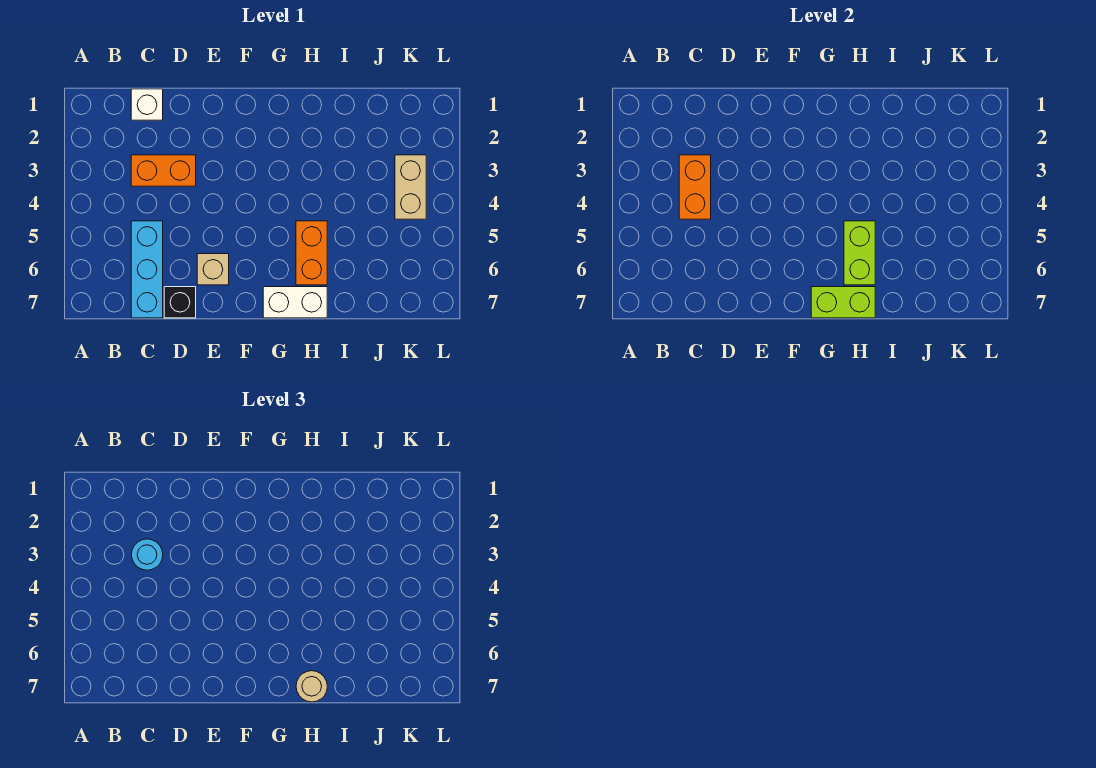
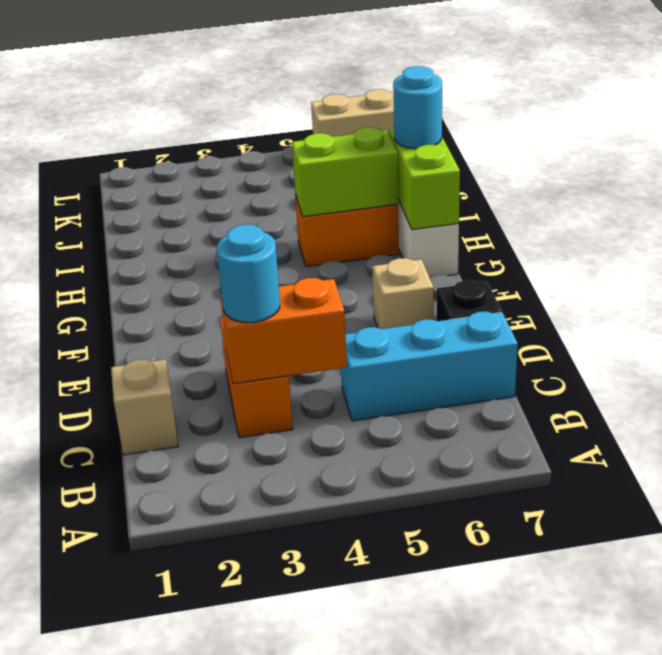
white 1x1 brick [131,89,163,120] -> tan 1x1 brick [111,359,178,455]
tan 1x1 round brick [296,671,327,702] -> cyan 1x1 round brick [393,66,442,149]
tan 1x2 brick [395,155,426,219] -> tan 1x2 brick moved to [311,89,394,137]

